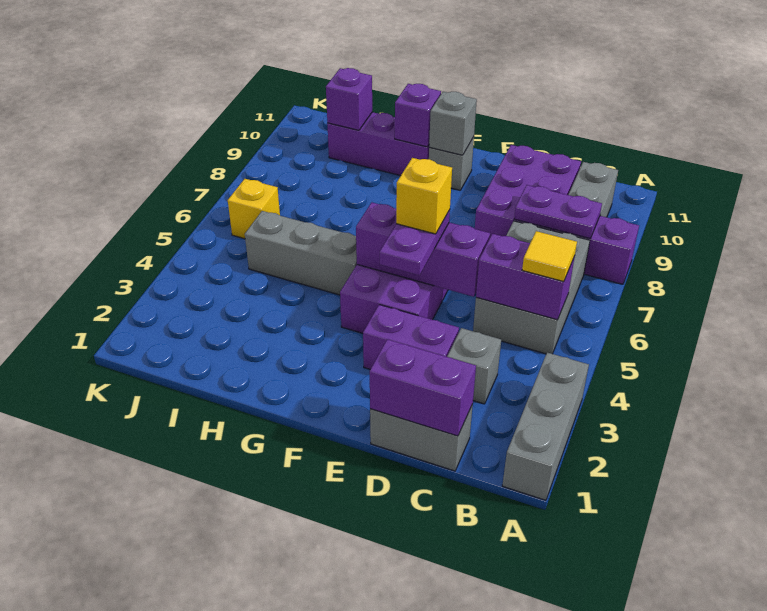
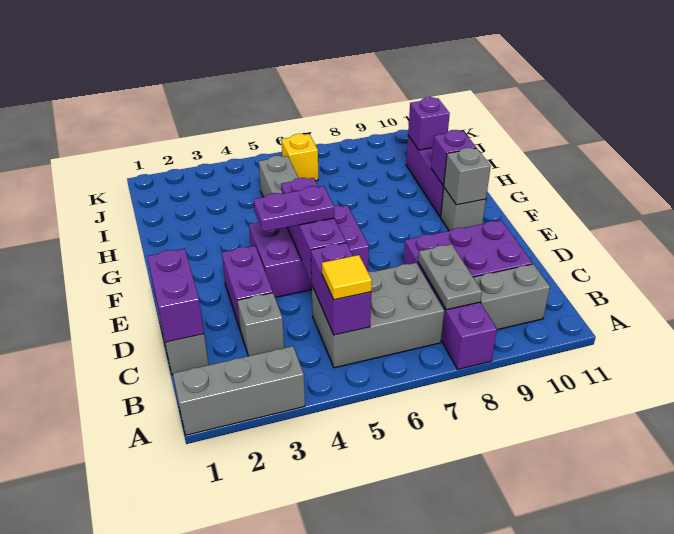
purple 1x2 plate [514,185,602,238] -> grey 1x2 plate [418,244,482,310]
yellow 1x1 brick [396,158,452,234] -> none

